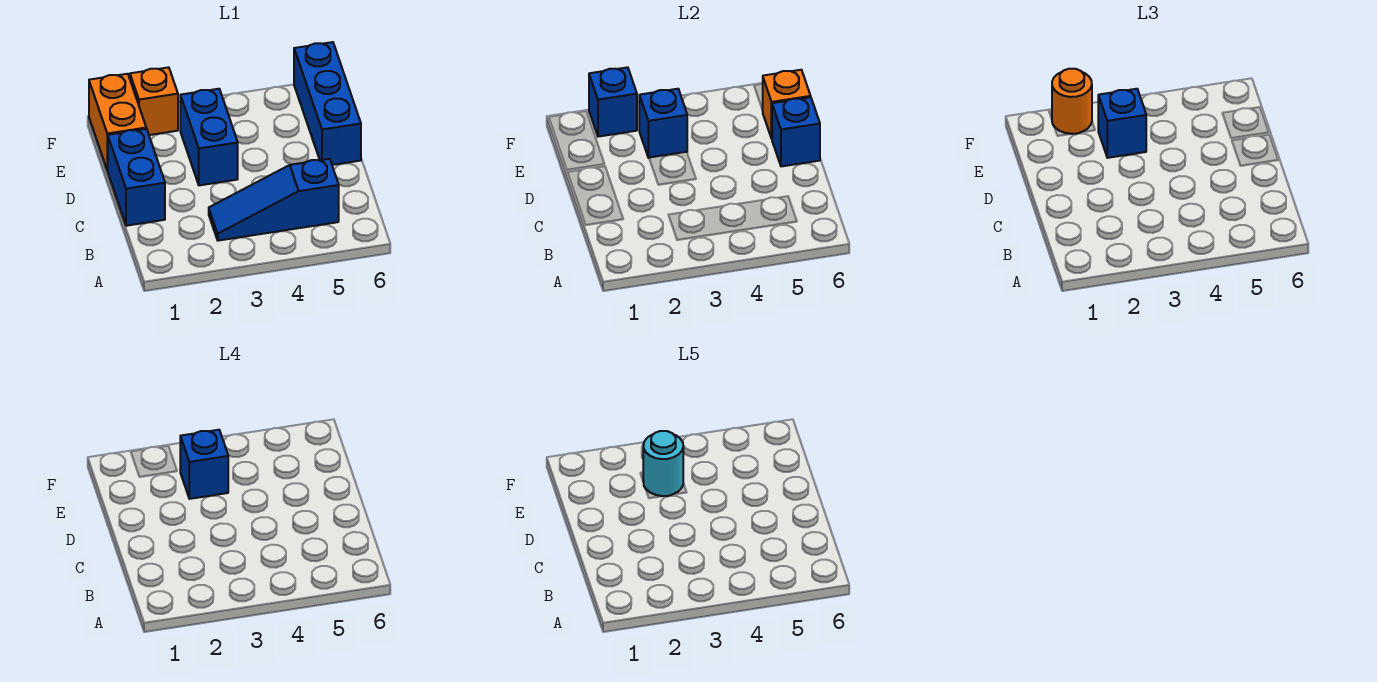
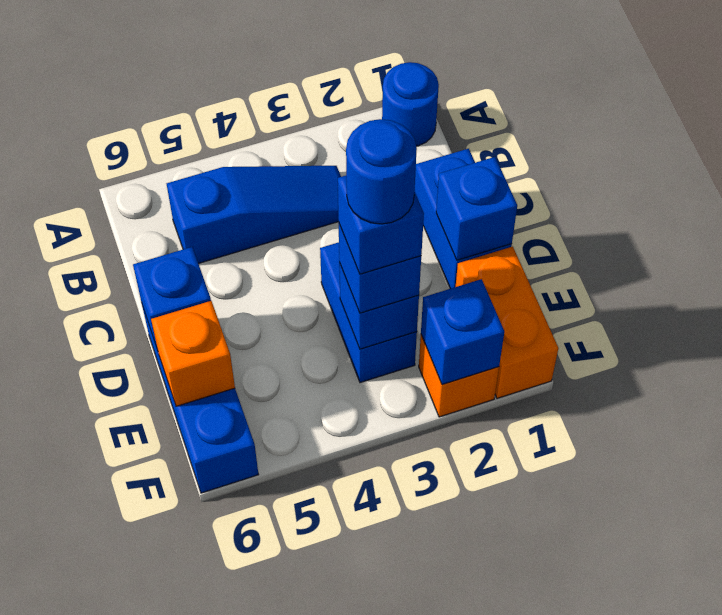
none -> blue 1x1 round brick [382,62,439,146]
none -> blue 1x1 brick [436,157,517,260]
cyan 1x1 round brick [643,431,683,496] -> blue 1x1 round brick [346,119,417,224]
orange 1x1 round brick [1052,69,1092,134] -> none

